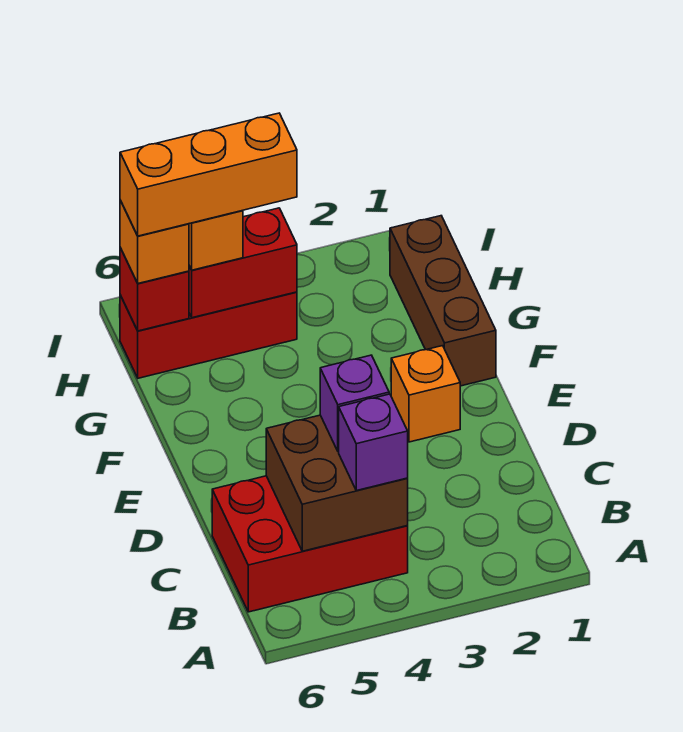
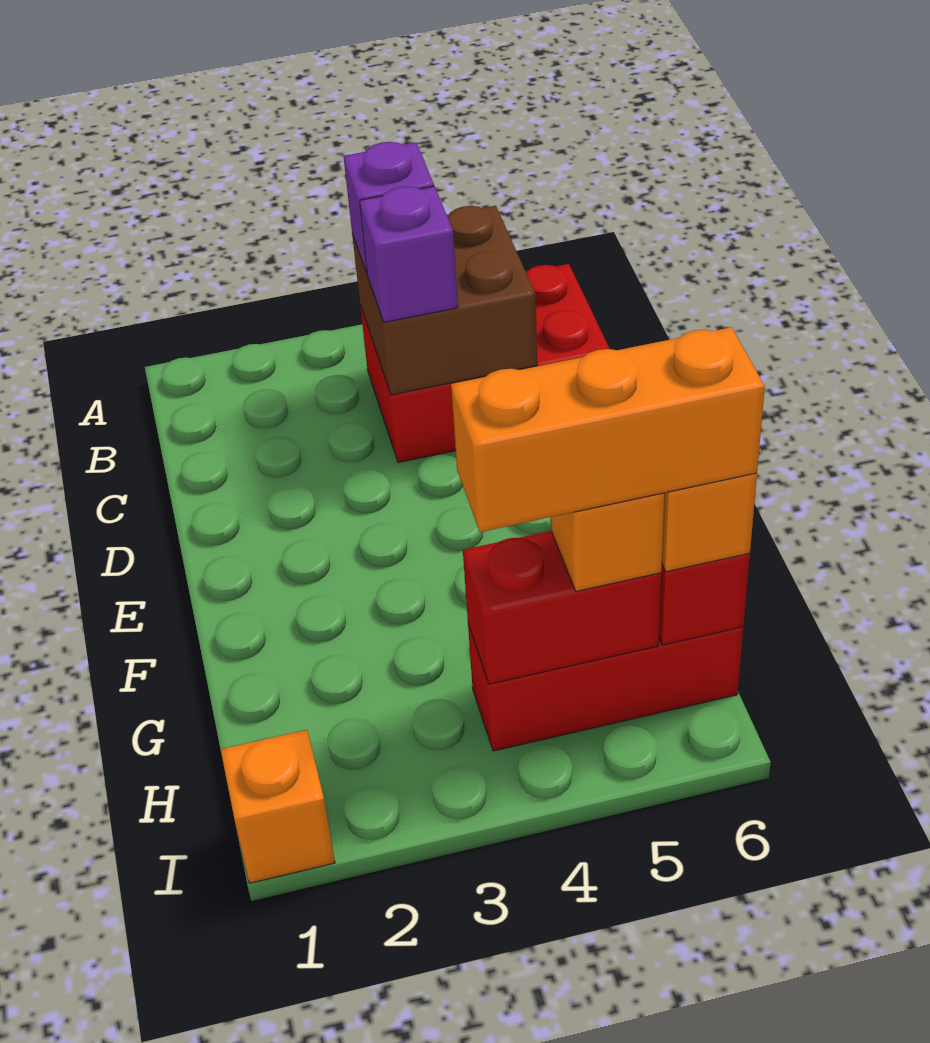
orange 1x1 brick [391,346,460,442] -> orange 1x1 brick moved to [221,730,335,883]
brown 1x3 brick [390,216,496,386] -> none

